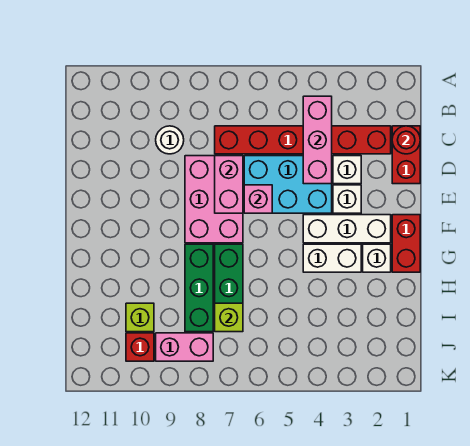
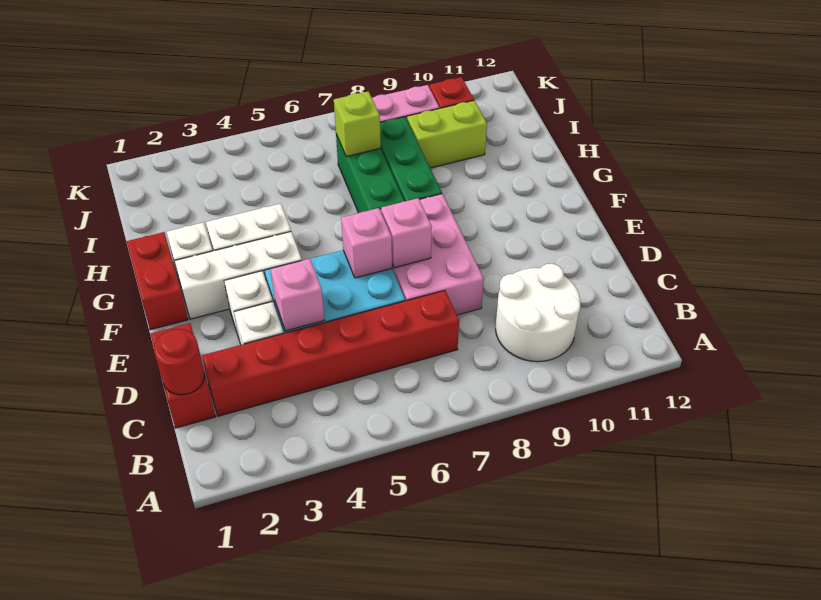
pink 1x3 brick [303,96,332,184] -> pink 1x1 brick [270,259,324,331]
white 1x1 round brick [156,126,184,154] -> white 2x2 round brick [496,264,580,362]
pink 1x2 brick [215,156,243,213] -> pink 1x1 brick [381,198,432,268]
lime 1x1 brick [126,303,154,332] -> lime 1x2 brick [407,101,487,168]

